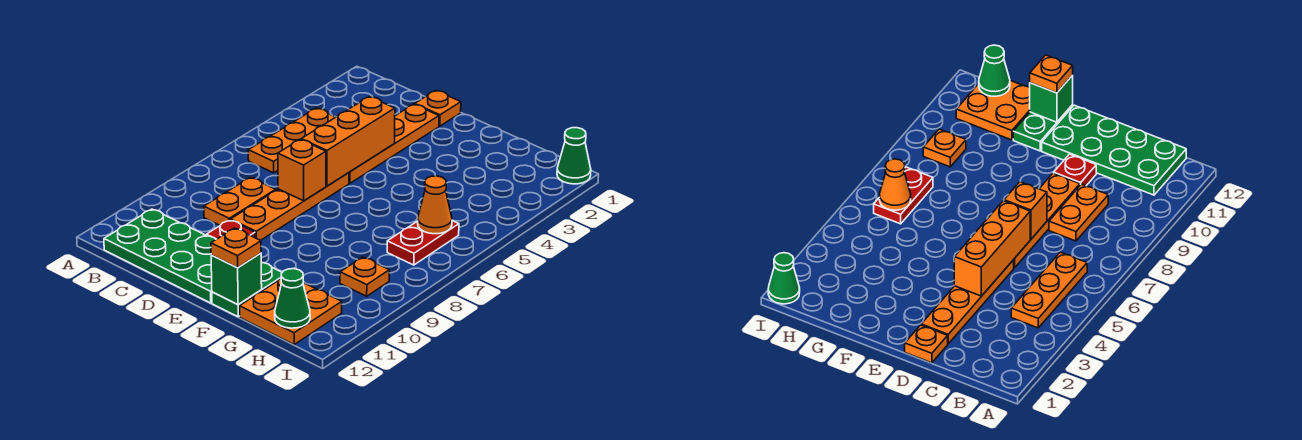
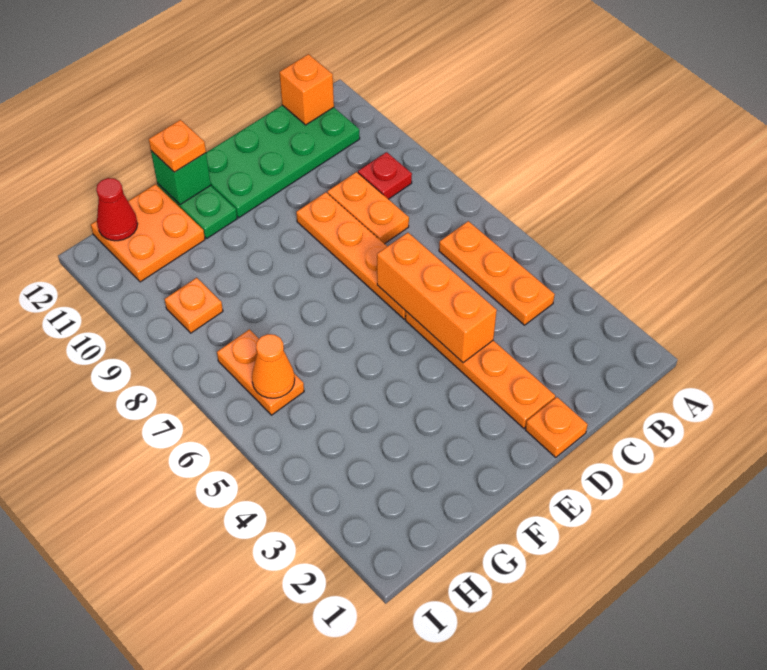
orange 1x1 brick [278,139,326,201] -> orange 1x1 brick moved to [279,54,334,125]
red 1x1 plate [206,220,255,239] -> red 1x1 plate moved to [358,152,412,199]
red 1x2 plate [387,220,459,265] -> orange 1x2 plate [217,329,304,415]
green 1x1 cone [275,269,310,328] -> red 1x1 cone [96,178,138,241]
green 1x1 cone [557,128,591,184] -> none

